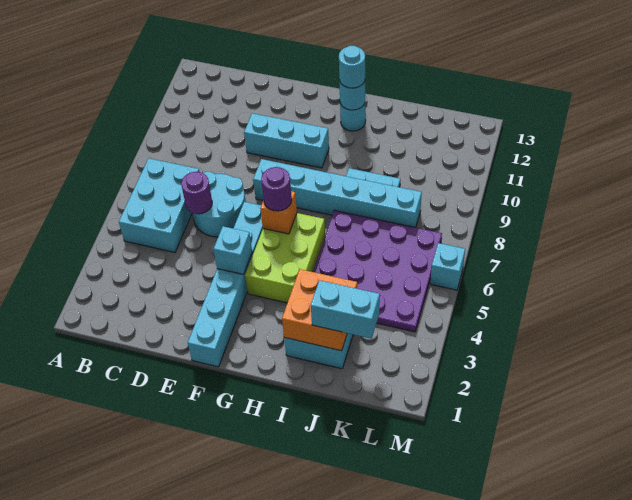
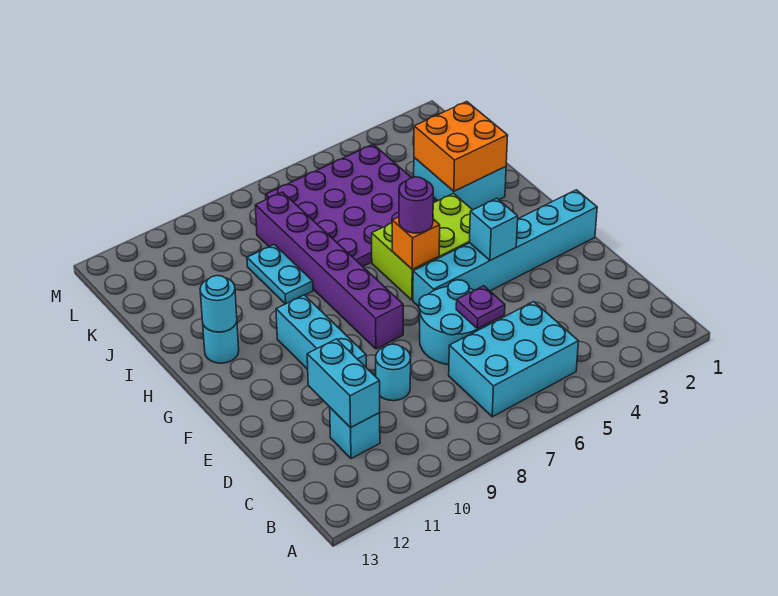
purple 1x1 round brick [181,172,212,214] -> purple 1x1 plate [456,286,505,329]
cyan 1x6 brick [253,159,422,228] -> purple 1x6 brick [255,192,403,349]
cyan 1x1 round brick [339,46,365,88] -> cyan 1x1 round brick moved to [376,344,411,401]
cyan 1x2 brick [311,280,380,339] -> cyan 1x2 brick moved to [307,339,380,428]
cyan 1x1 brick [430,243,465,290] -> cyan 1x1 brick moved to [330,408,380,459]

